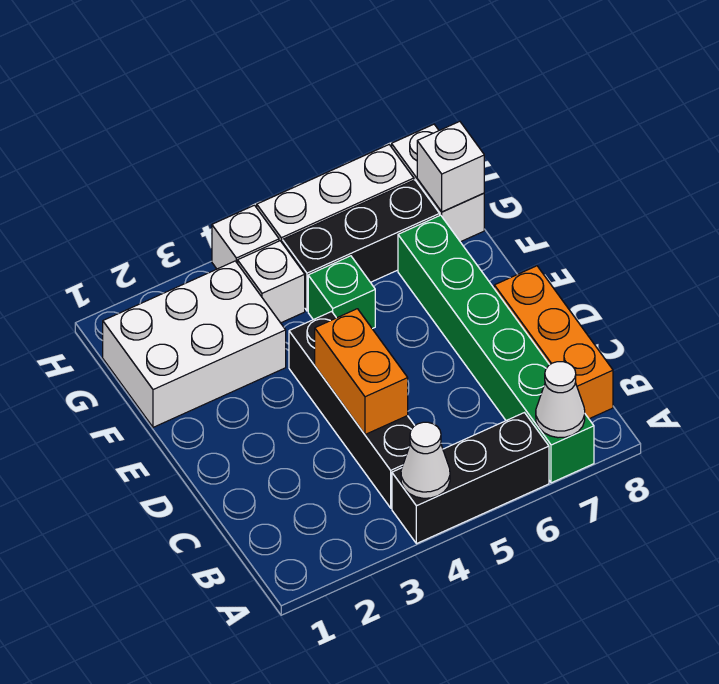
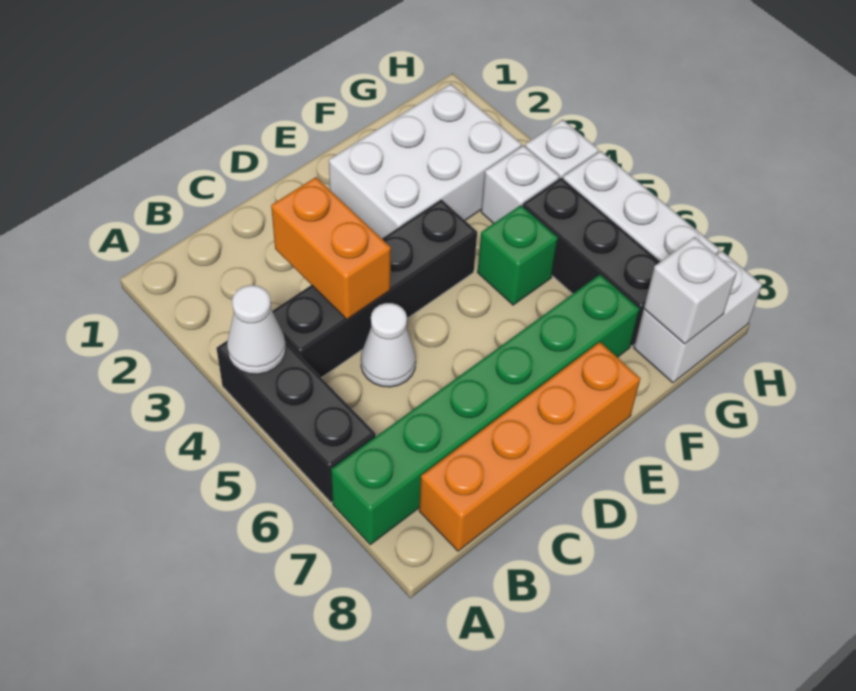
white 1x1 cone [536,362,585,438] -> white 1x1 cone moved to [361,303,416,387]
orange 1x3 brick [494,266,613,419] -> orange 1x4 brick [419,342,640,551]
orange 1x2 brick [315,309,408,435] -> orange 1x2 brick turned to [271,177,391,319]
white 2x3 brick [103,261,286,427] -> white 2x3 brick turned to [329,84,522,238]

